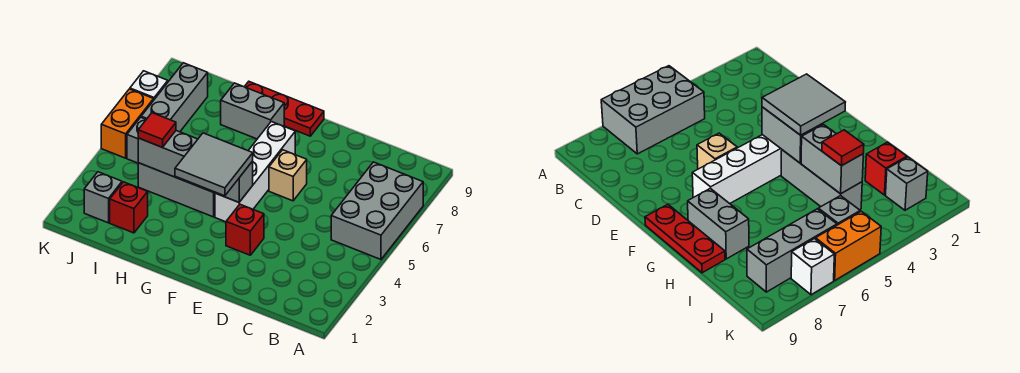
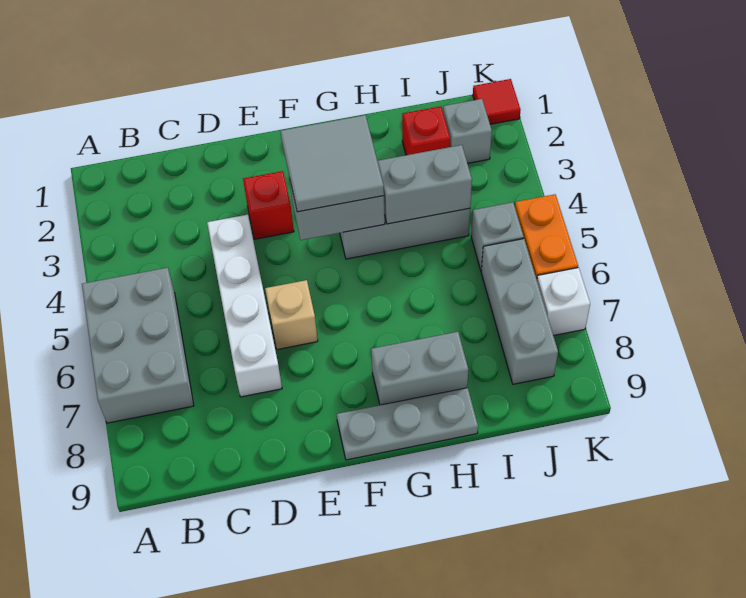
white 1x4 brick [215,122,295,222] -> white 1x4 brick moved to [207,215,282,397]
red 1x3 plate [245,82,324,136] -> grey 1x3 plate [337,388,478,460]
red 1x1 tile [138,113,176,147] -> red 1x1 tile moved to [473,79,520,124]

